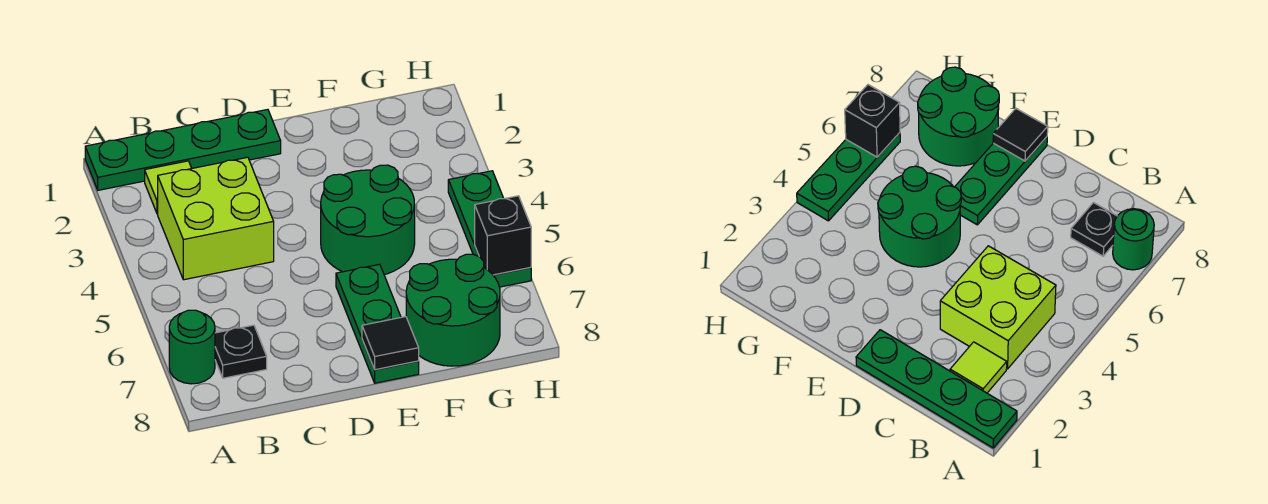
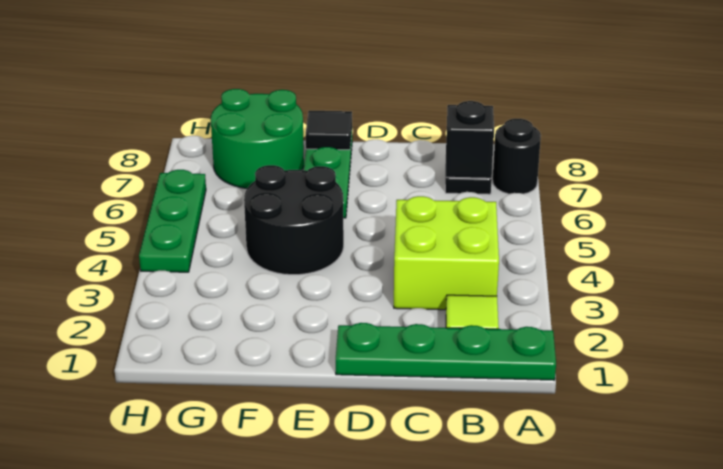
green 1x1 round brick [169,310,215,384] -> black 1x1 round brick [492,119,541,194]
green 2x2 round brick [321,165,415,275] -> black 2x2 round brick [244,165,344,275]
black 1x1 brick [475,196,531,275] -> black 1x1 brick moved to [446,101,494,178]

